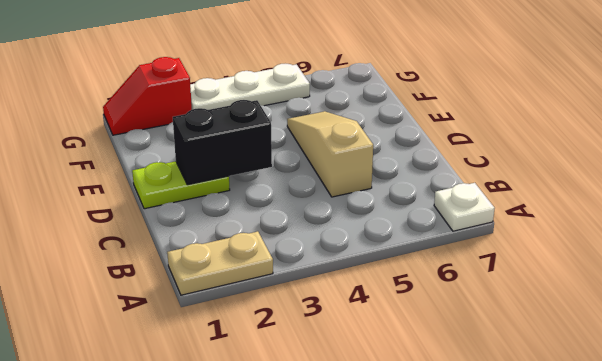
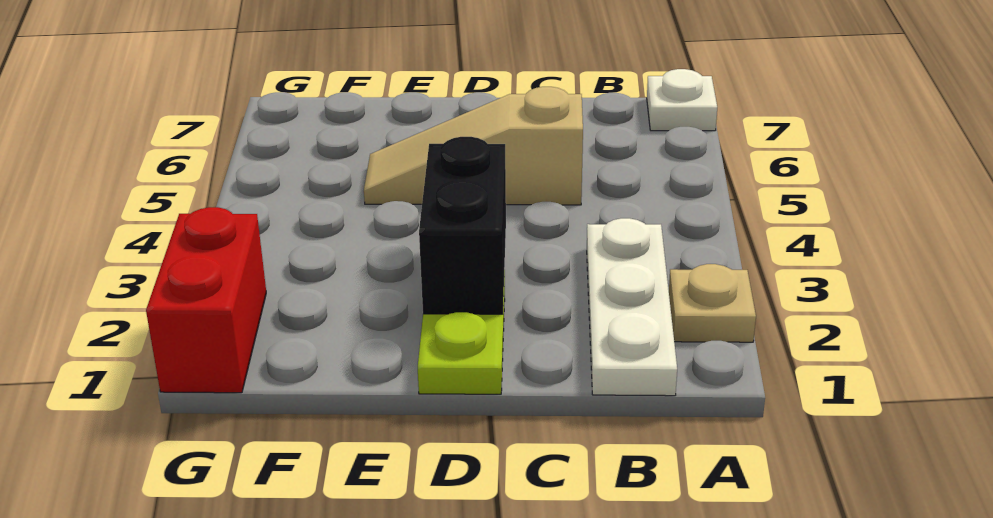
tan 1x2 plate [167,231,273,295] -> tan 1x1 plate [669,264,756,342]
red 1x2 slope [103,57,192,135] -> red 1x2 brick [146,207,266,393]
white 1x3 plate [190,64,310,110] -> white 1x3 plate moved to [587,218,677,396]

